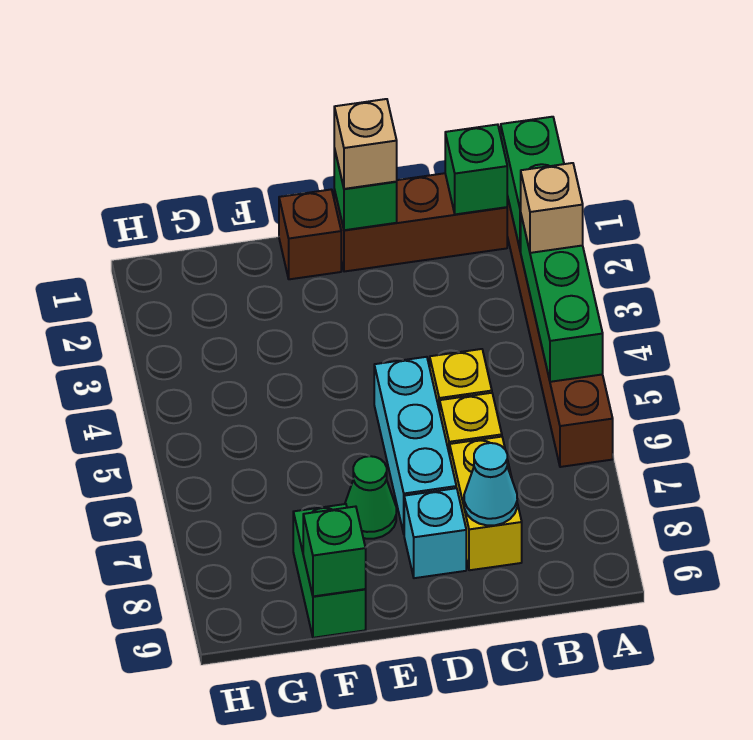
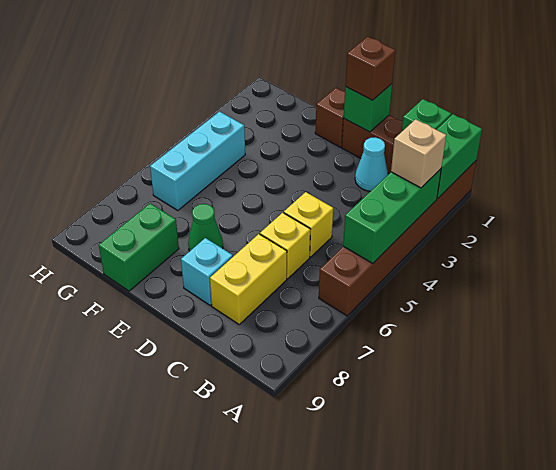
cyan 1x1 cone [464,443,517,525] -> cyan 1x1 cone moved to [355,137,388,191]
tan 1x1 brick [334,99,397,189] -> brown 1x1 brick [345,37,395,100]
cyan 1x3 brick [374,357,456,533] -> cyan 1x3 brick moved to [150,111,245,211]
green 1x1 brick [303,506,366,596] -> none

